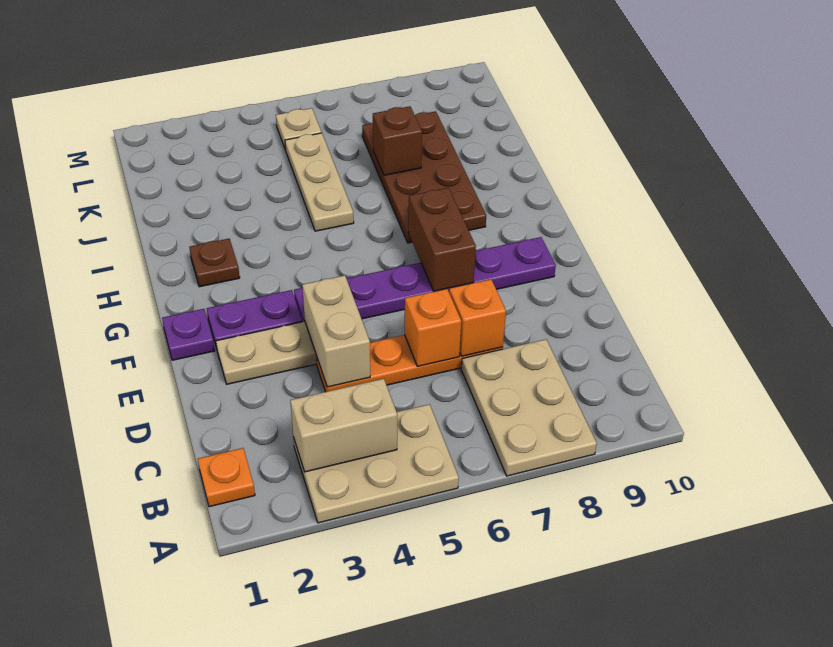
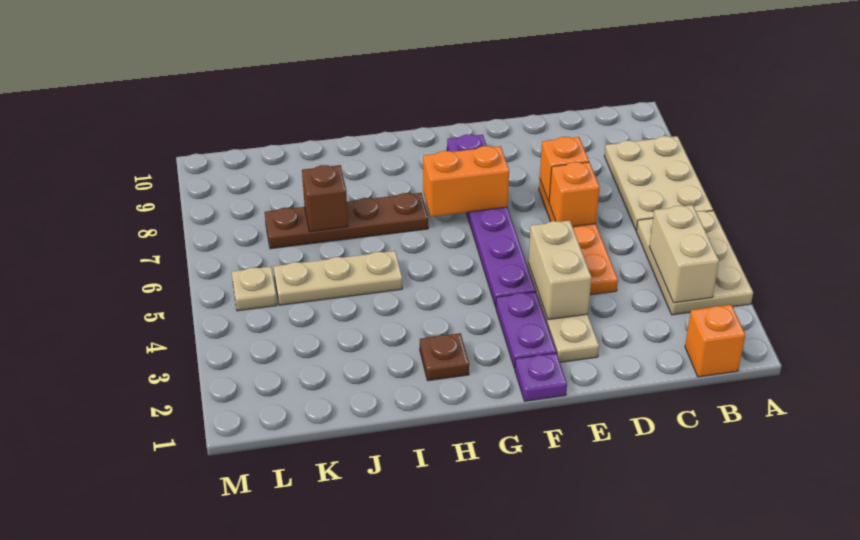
tan 2x3 plate [461,339,597,476] -> tan 2x3 plate turned to [604,136,713,231]
orange 1x1 plate [198,448,255,507] -> orange 1x1 brick [685,305,745,377]
tan 1x2 brick [302,275,370,387] -> tan 1x2 brick turned to [528,221,592,320]
brown 1x2 brick [408,188,476,291] -> orange 1x2 brick [423,146,509,217]
brown 2x4 plate [362,111,486,243] -> brown 1x4 plate [265,193,428,249]

